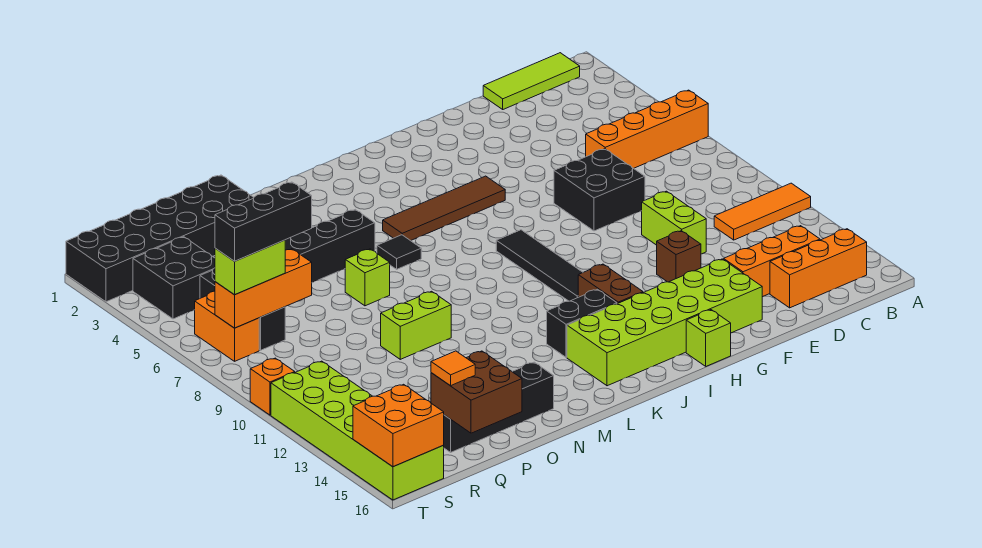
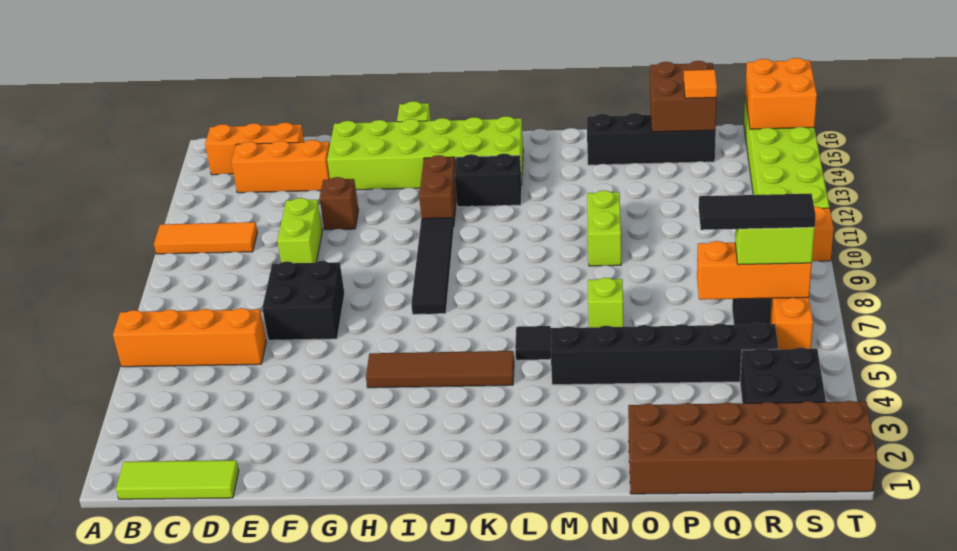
lime 1x2 brick [381,291,451,359] -> lime 1x2 brick turned to [587,191,621,266]
black 2x6 brick [66,175,254,302] -> brown 2x6 brick [628,401,877,494]
black 1x3 brick [215,182,312,261] -> black 1x3 tile [699,194,816,230]

